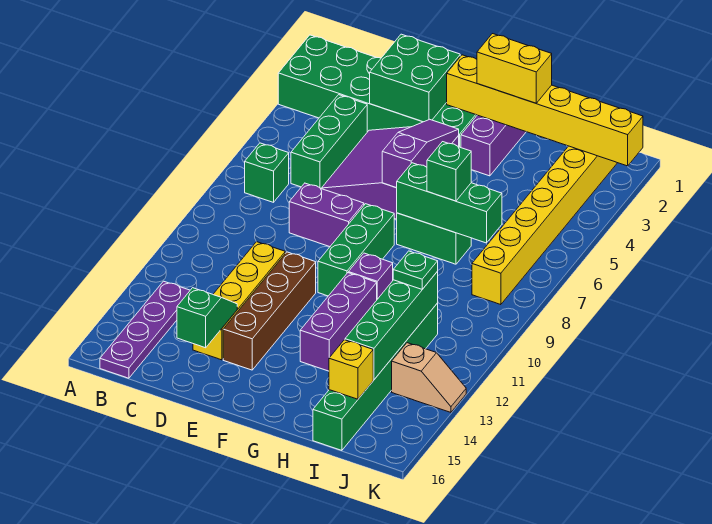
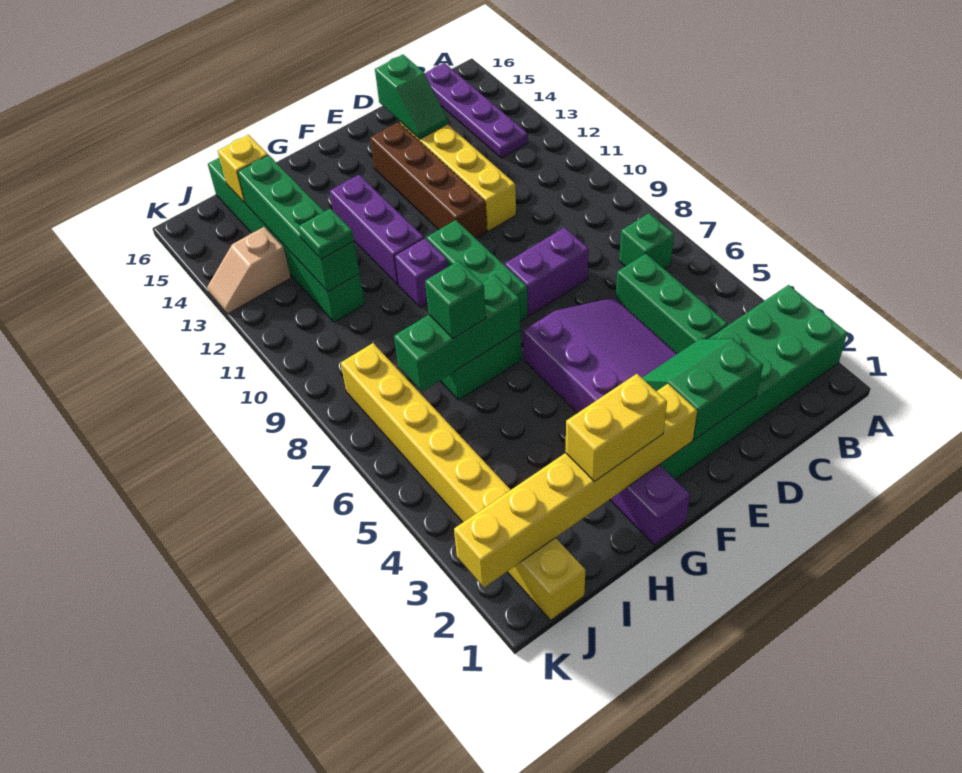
green 2x2 brick [370,34,460,122] -> green 2x2 slope [642,338,763,440]
purple 1x3 slope [382,119,459,188] -> none

